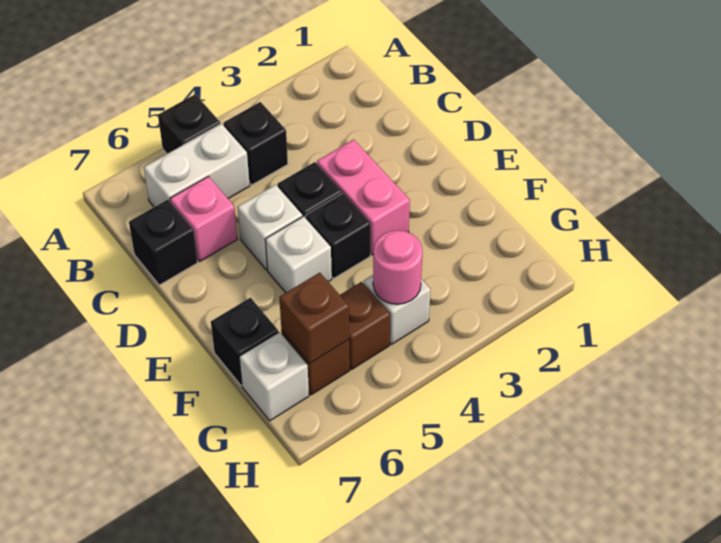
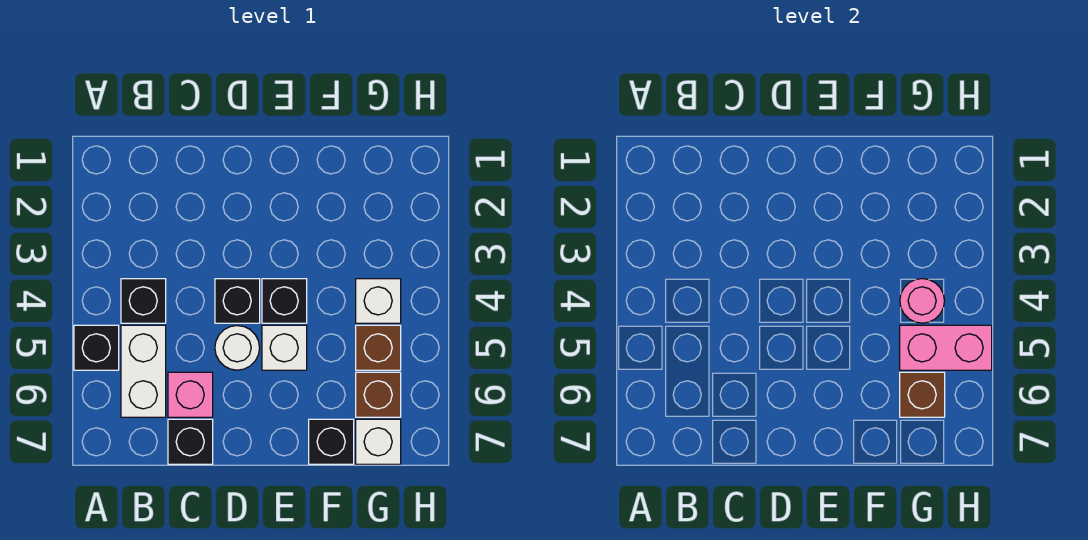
pink 1x2 brick [317,140,410,255] -> pink 1x2 brick moved to [900,325,992,370]
white 1x1 brick [238,185,302,270] -> white 1x1 round brick [215,326,260,370]

